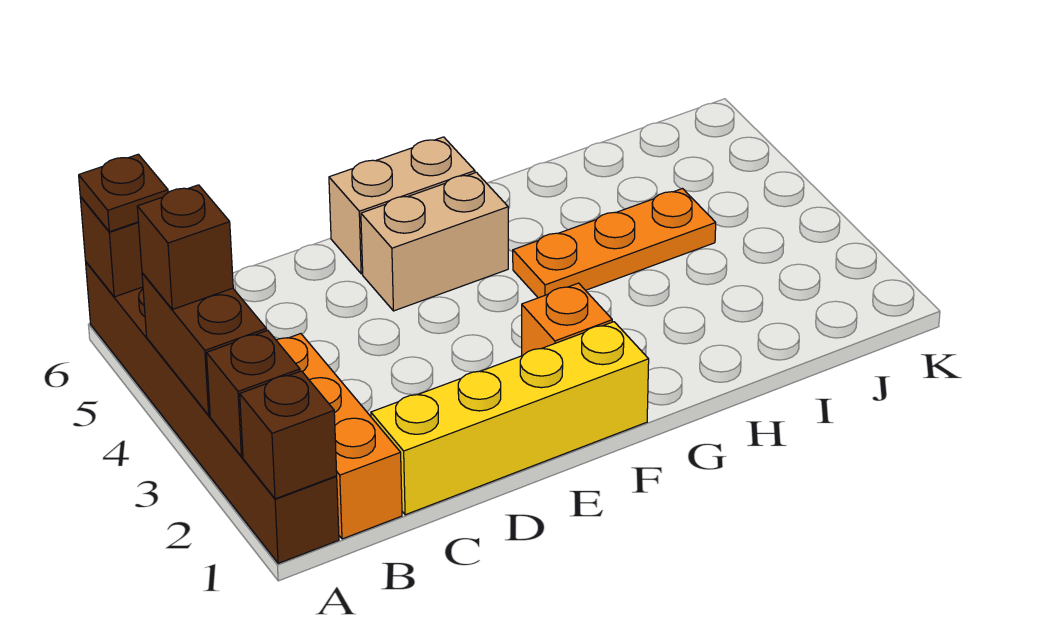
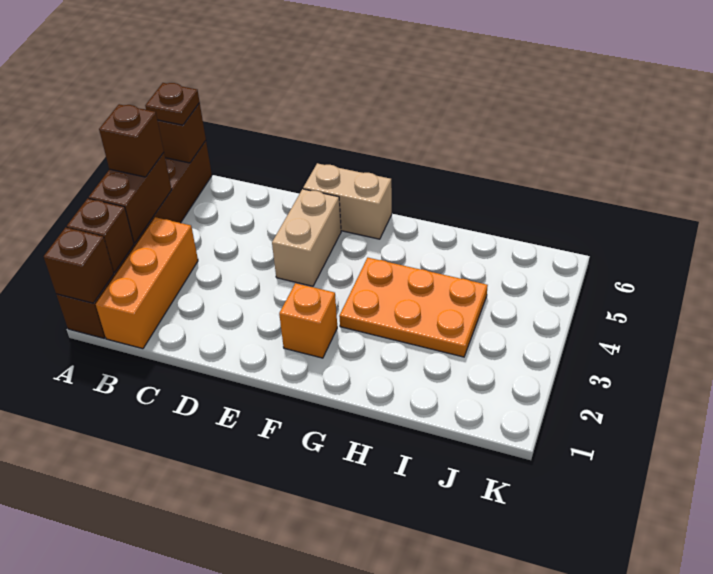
yellow 1x4 brick [371,322,649,515] -> none
tan 1x2 brick [361,172,508,311] -> tan 1x2 brick turned to [272,189,341,286]
orange 1x3 plate [513,189,716,298] -> orange 2x3 plate [339,258,488,357]

